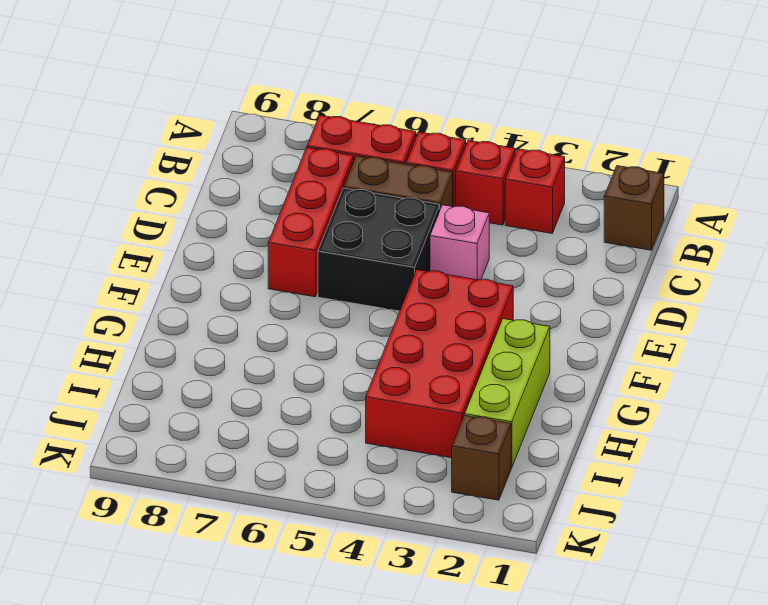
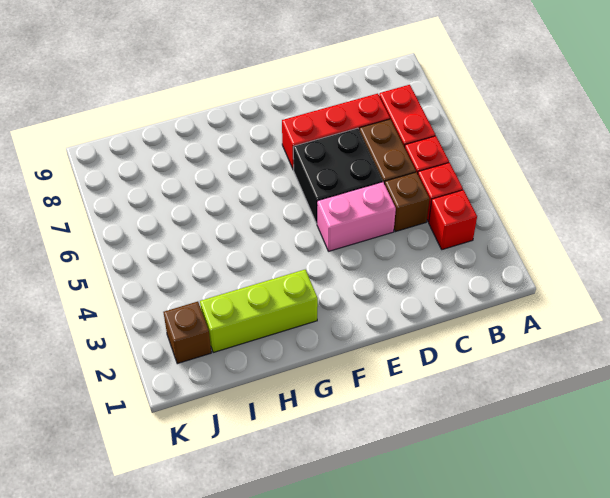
brown 1x1 brick [604,166,664,250] -> brown 1x1 brick moved to [385,172,429,232]
pink 1x1 brick [430,205,489,280] -> pink 1x2 brick [317,182,396,251]
red 2x4 brick [366,270,513,458] -> none

